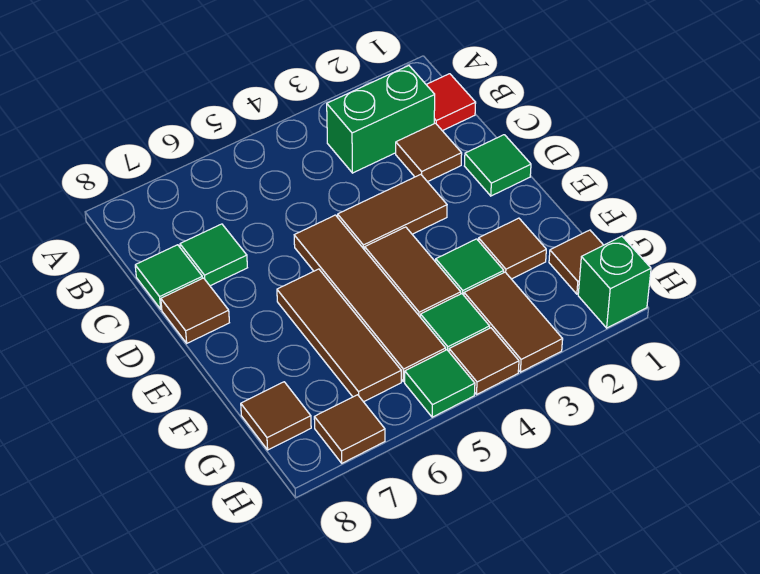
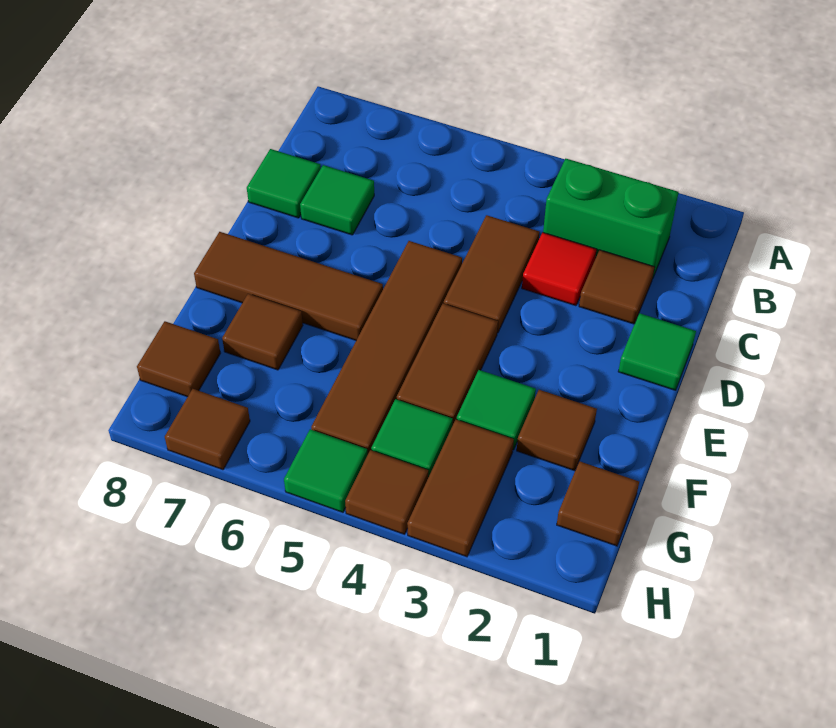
red 1x1 tile [426,74,476,131] -> red 1x1 tile moved to [522,233,597,306]
brown 1x2 tile [338,174,447,250] -> brown 1x2 tile turned to [444,215,540,333]
brown 1x1 tile [161,278,229,343] -> brown 1x1 tile moved to [222,294,303,370]
brown 1x3 tile [277,269,401,402] -> brown 1x3 tile turned to [194,232,383,340]
green 1x1 brick [578,236,651,328] -> none

